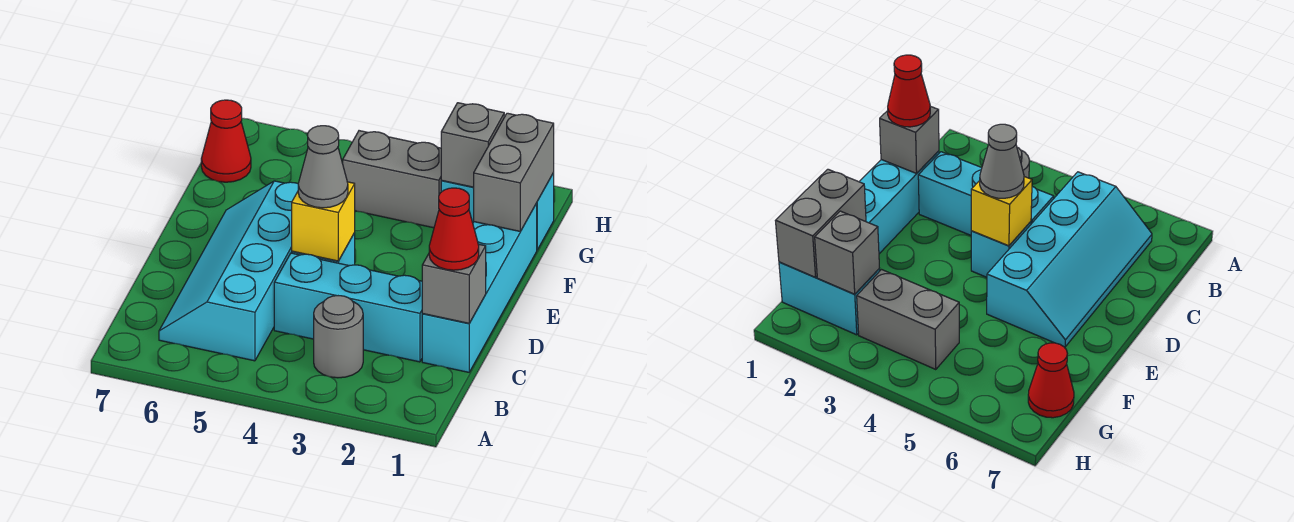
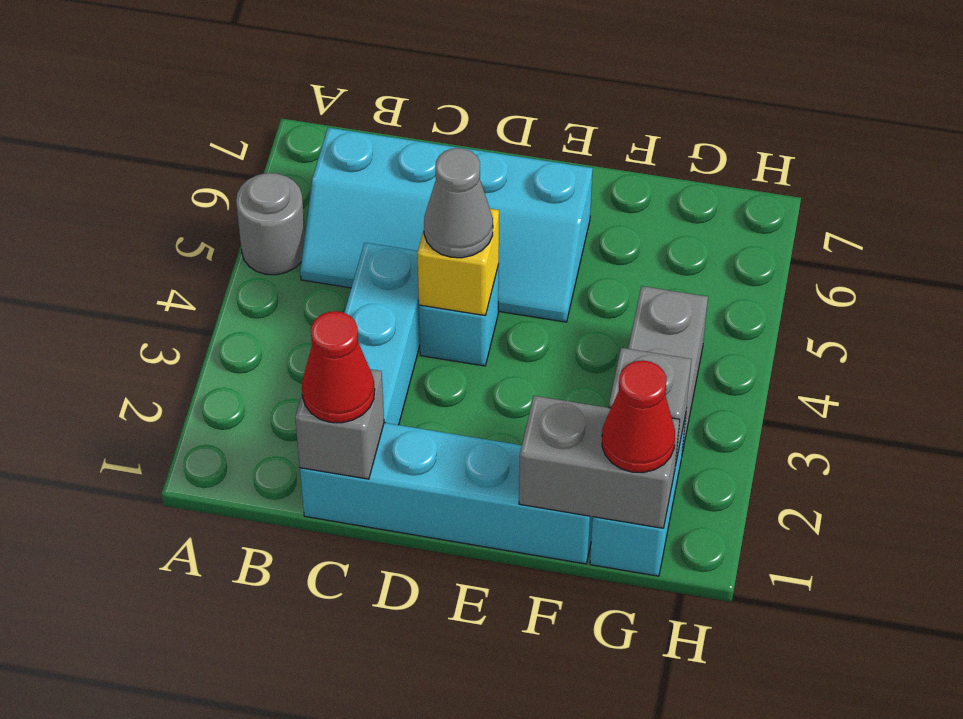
grey 1x1 round brick [314,296,363,378] -> grey 1x1 round brick moved to [236,173,305,275]
cyan 2x4 slope [159,181,298,361] -> cyan 2x4 slope turned to [300,128,593,322]
red 1x1 cone [201,100,251,182] -> red 1x1 cone moved to [602,360,675,473]

